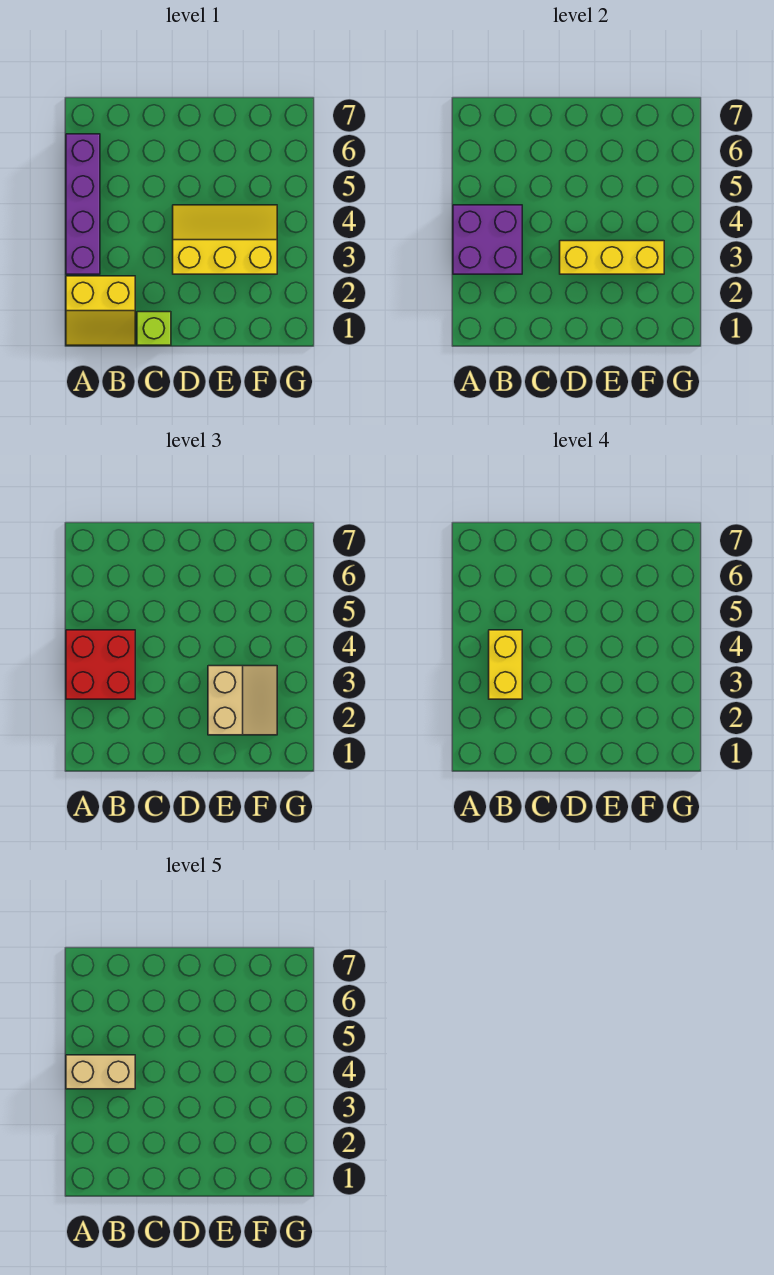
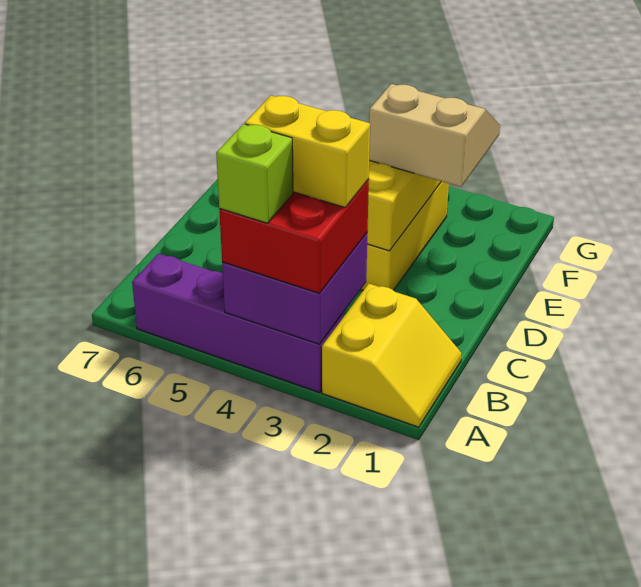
tan 1x2 brick [66,1055,135,1089] -> none
lime 1x1 brick [137,312,171,345] -> lime 1x1 brick moved to [216,124,293,223]

